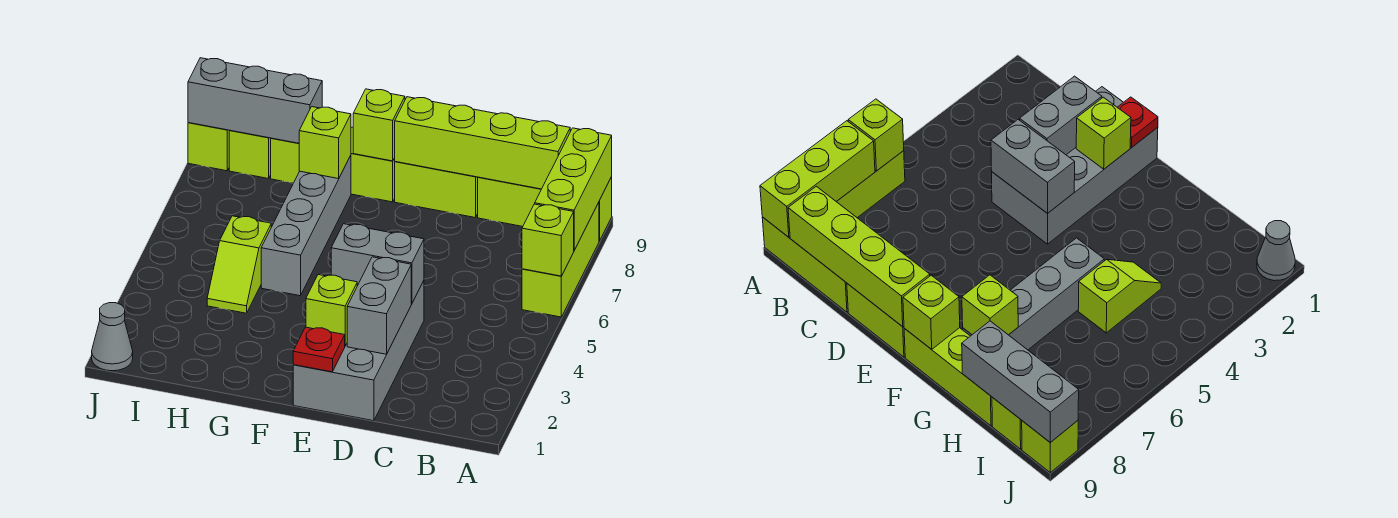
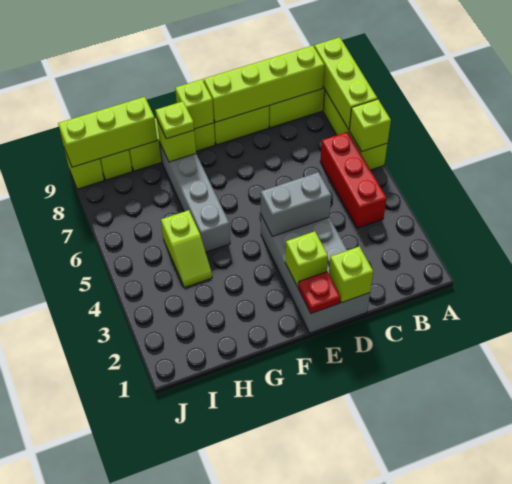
none -> red 1x3 brick [320,132,387,228]
none -> lime 1x1 brick [329,246,373,303]
grey 1x2 brick [347,257,411,354] -> none
none -> lime 1x1 plate [156,101,194,139]
grey 1x3 brick [188,58,322,143] -> lime 1x3 brick [58,97,157,167]
grey 1x1 cone [92,303,133,371] -> none

